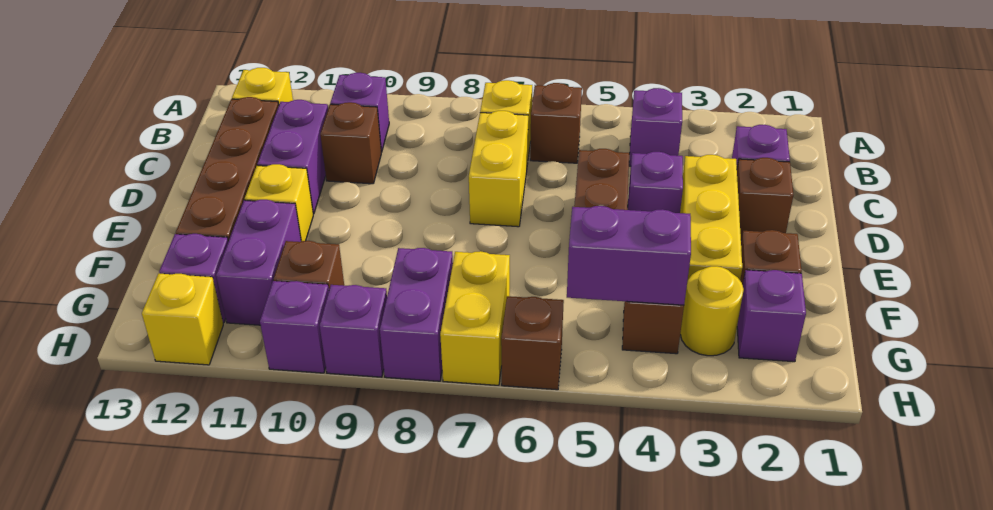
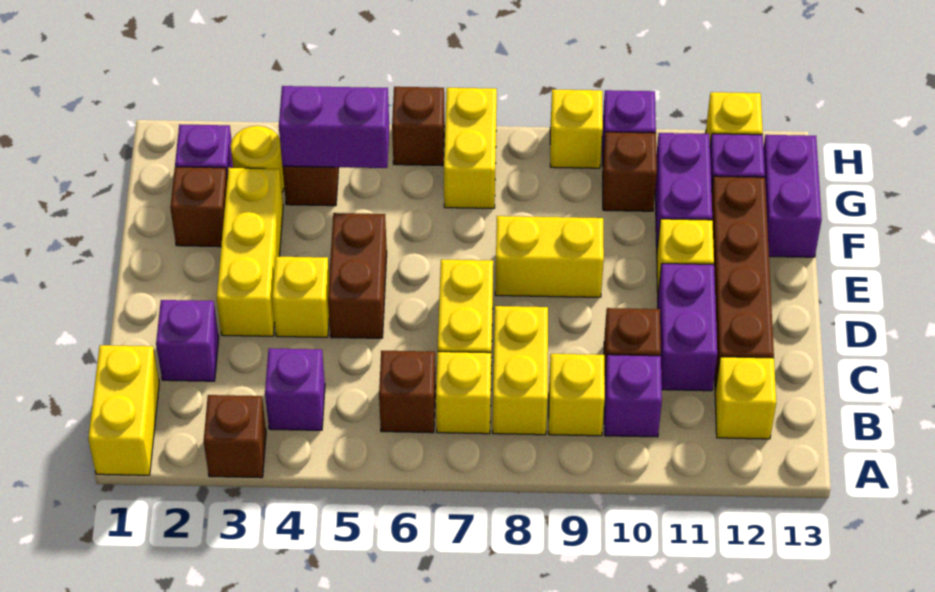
none -> yellow 1x2 brick [88,345,159,475]
none -> yellow 1x2 brick [493,306,548,435]
none -> yellow 1x1 brick [549,354,605,436]
brown 1x1 brick [737,158,793,240] -> brown 1x1 brick moved to [204,395,266,478]
purple 1x1 brick [628,152,683,213] -> yellow 1x1 brick [272,257,329,337]
none -> yellow 1x2 brick [495,216,604,297]
purple 1x2 brick [380,248,453,381] -> purple 1x2 brick moved to [763,135,822,257]
purple 1x1 brick [320,285,387,377] -> yellow 1x1 brick [550,89,603,168]

